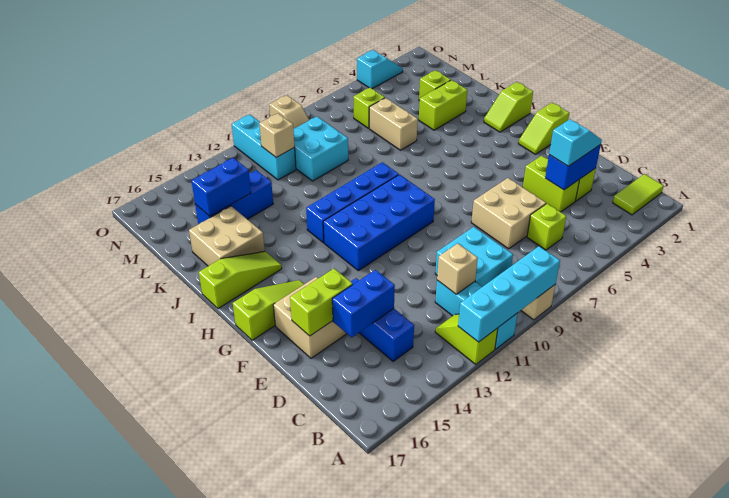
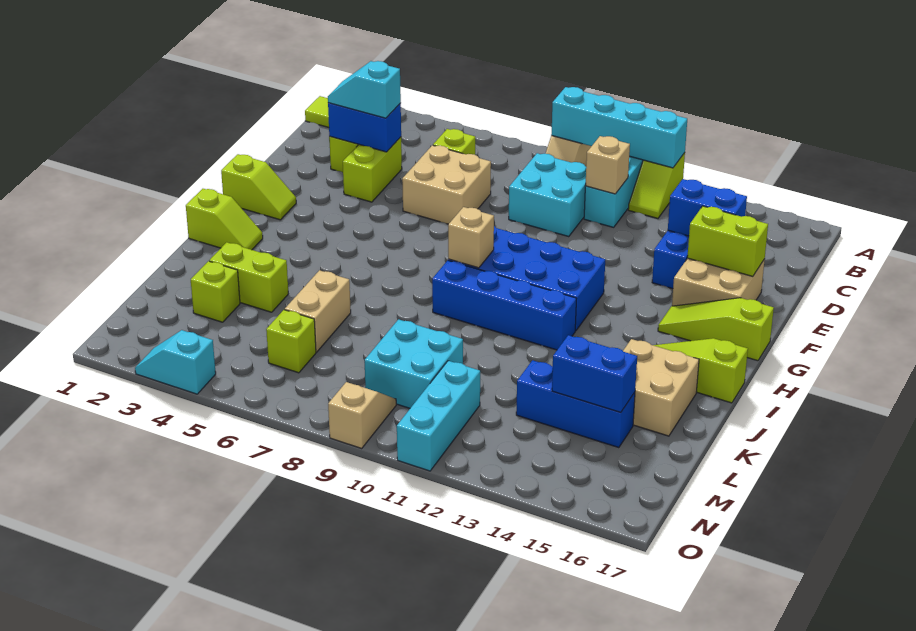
tan 1x1 brick [259,113,295,157] -> tan 1x1 brick moved to [448,207,494,268]

